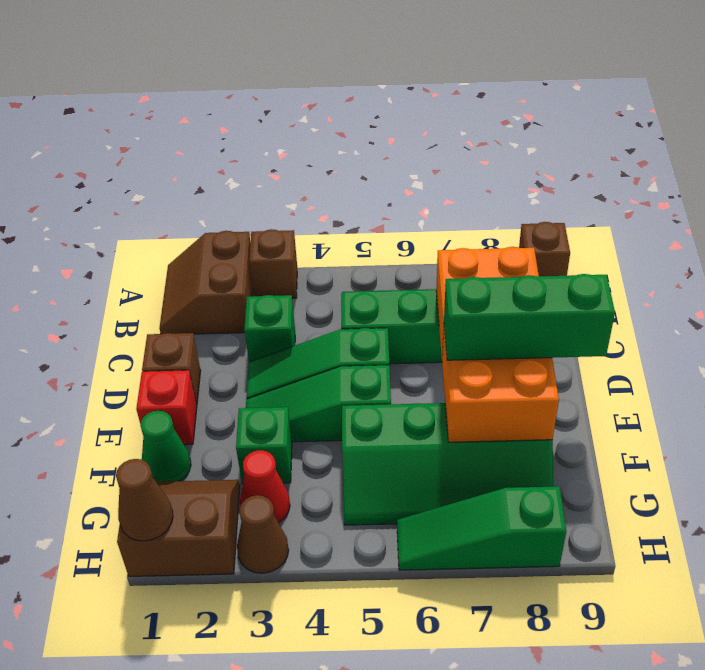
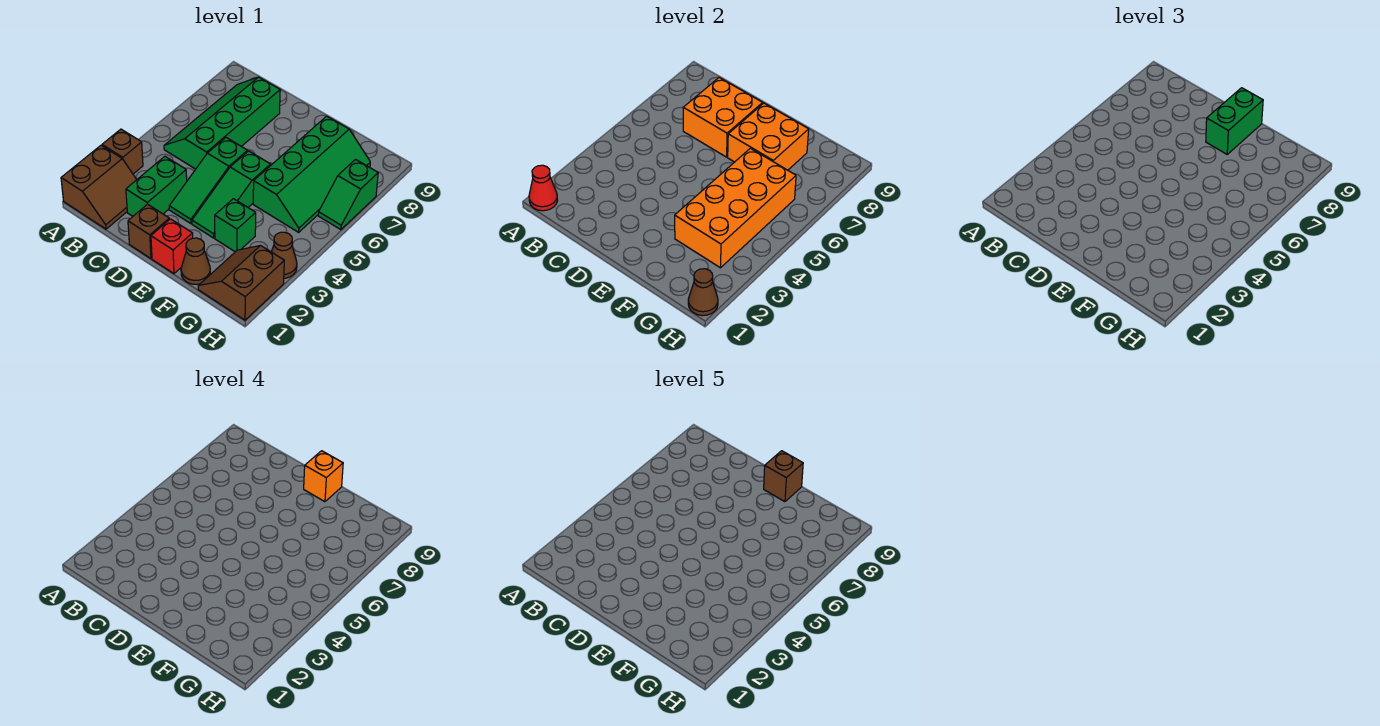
brown 2x2 slope [159,231,253,334] -> brown 2x2 slope turned to [61,145,137,229]
brown 1x1 brick [519,222,570,276] -> brown 1x1 brick moved to [764,451,803,502]
green 1x1 brick [244,295,295,362] -> green 1x2 brick [126,157,187,216]
green 1x3 brick [444,274,615,360] -> green 1x2 brick [1206,88,1263,154]
none -> orange 1x1 brick [304,451,343,502]
green 1x1 cone [140,411,191,482] -> brown 1x1 cone [181,238,210,284]
none -> orange 2x4 brick [675,148,796,268]
red 1x1 cone [240,450,290,523] -> red 1x1 cone moved to [529,165,558,211]
green 1x3 slope [397,486,566,570] -> green 1x2 slope [318,160,378,230]

